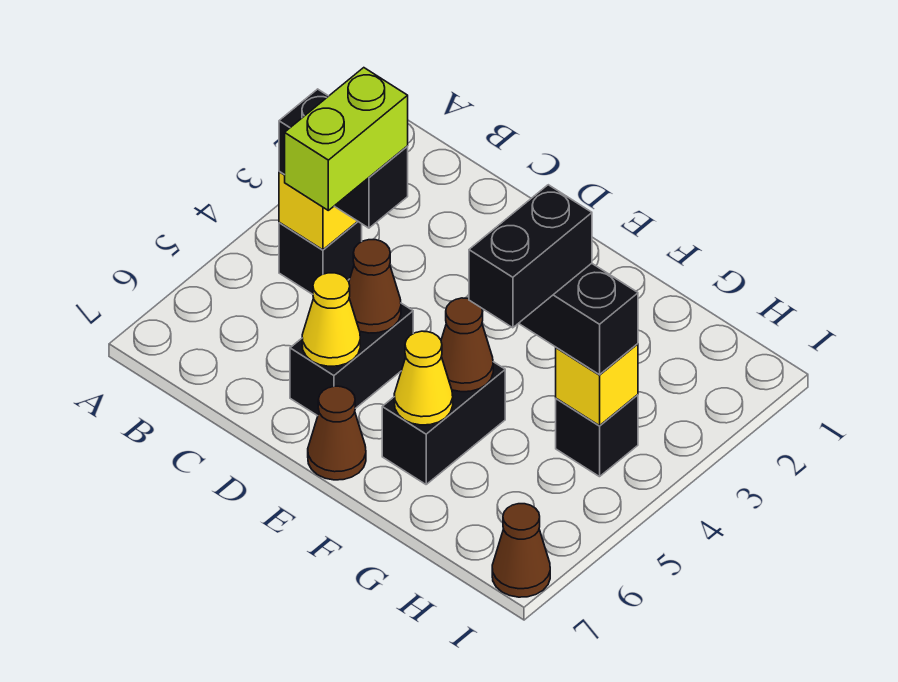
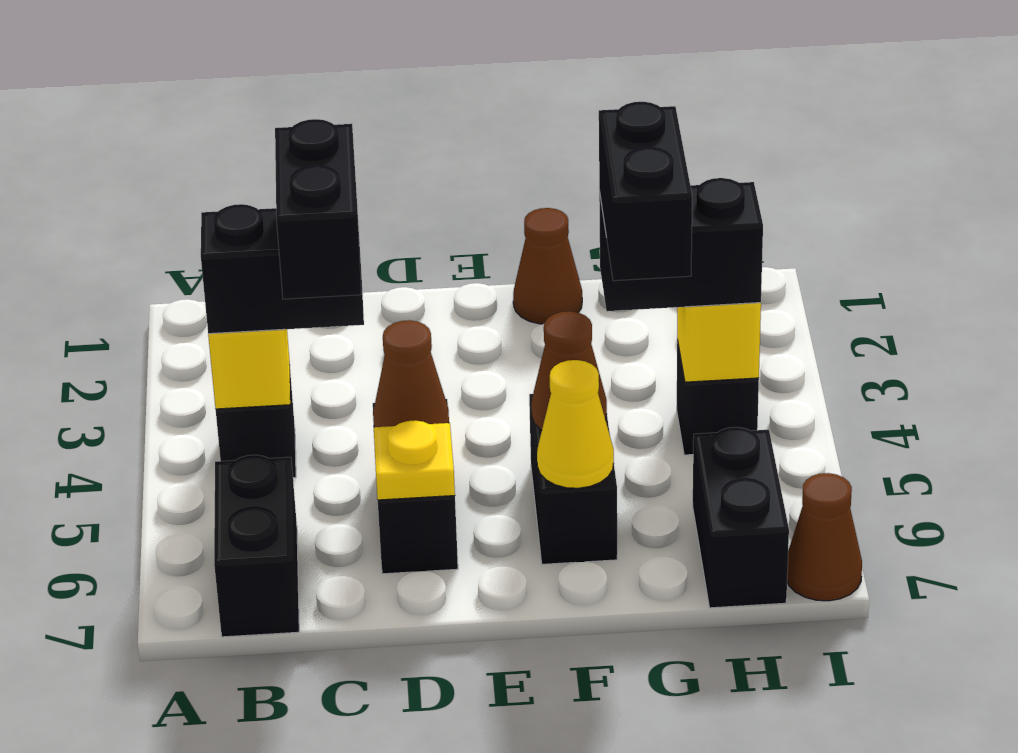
none -> black 1x2 brick [214,455,299,637]
lime 1x2 brick [285,68,408,210] -> black 1x2 brick [275,119,362,299]
yellow 1x1 cone [302,273,360,366] -> yellow 1x1 plate [374,420,455,500]
brown 1x1 cone [308,386,366,480] -> brown 1x1 cone moved to [513,208,582,324]
none -> black 1x2 brick [693,427,789,608]

